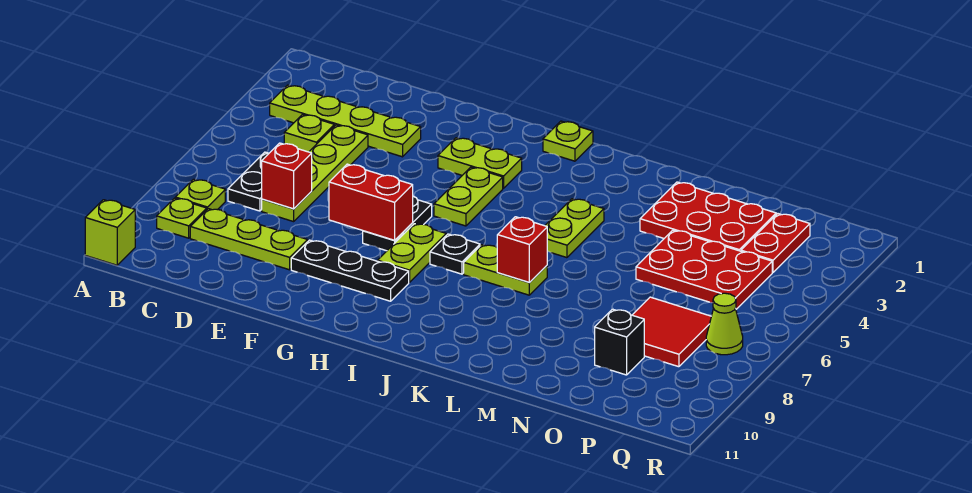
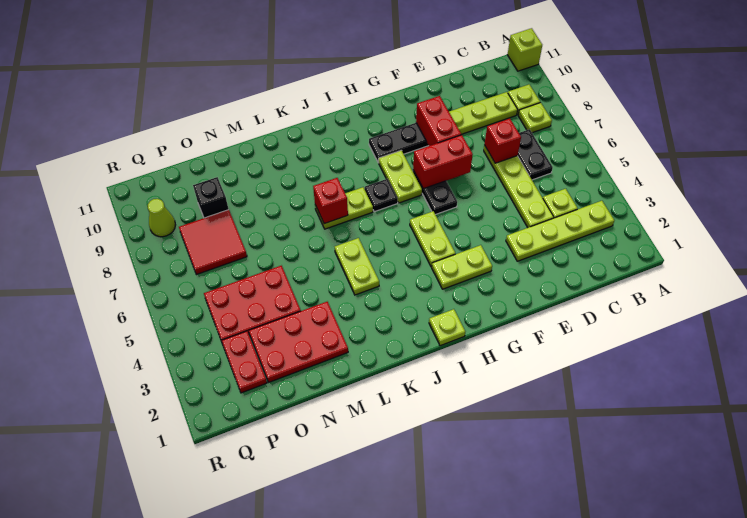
none -> red 1x2 brick [416,96,461,146]
lime 1x1 cone [706,293,743,355] -> lime 1x1 cone moved to [148,199,175,237]

